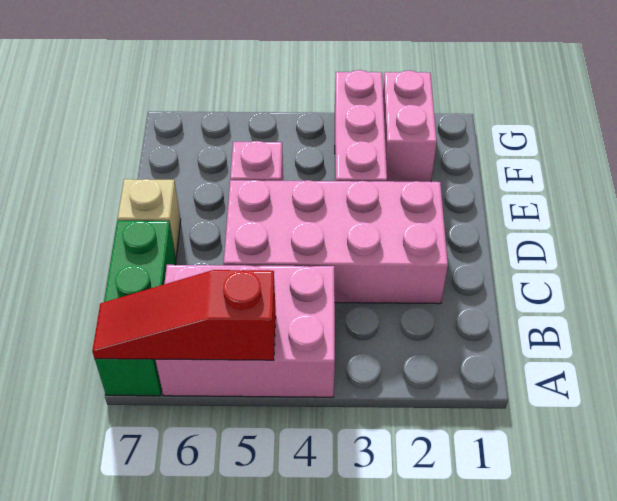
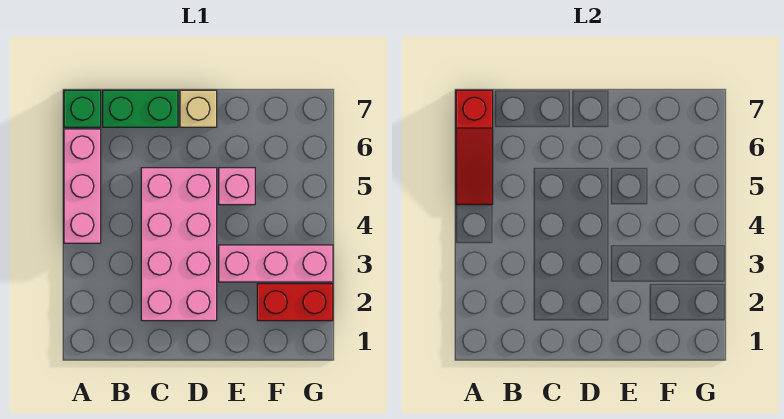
pink 2x3 brick [156,265,335,397] -> pink 1x3 brick [64,129,101,243]
red 1x3 slope [92,270,276,360] -> red 1x3 slope turned to [456,90,493,205]
pink 1x2 brick [383,70,437,182] -> red 1x2 brick [257,284,333,321]

